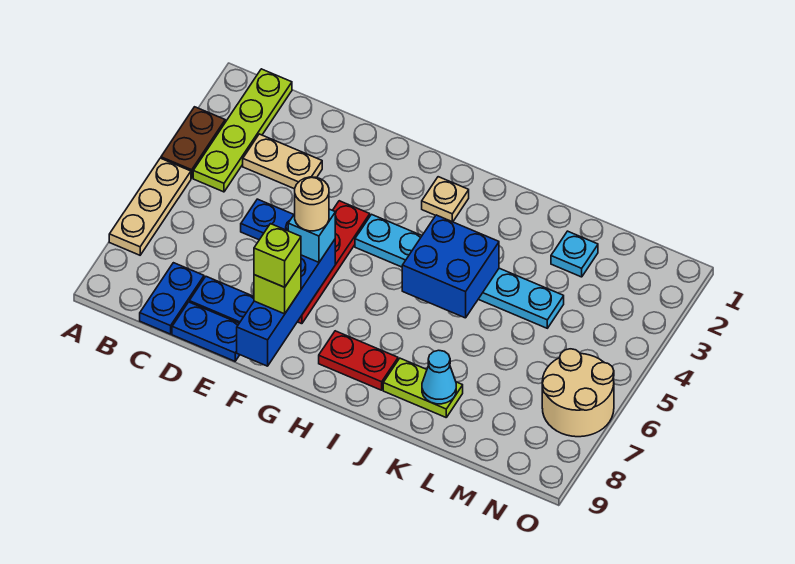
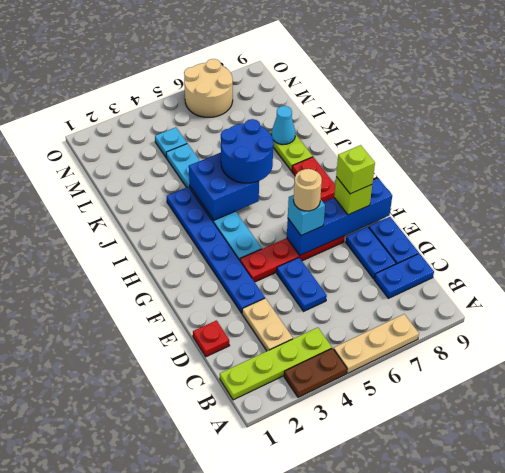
none -> red 1x1 plate [193,321,230,357]
none -> blue 1x6 plate [167,187,265,313]
tan 1x1 plate [422,177,469,222] -> none
none -> blue 2x2 round brick [221,119,274,183]
cyan 1x1 plate [551,231,598,277] -> cyan 1x1 plate moved to [155,127,187,158]

